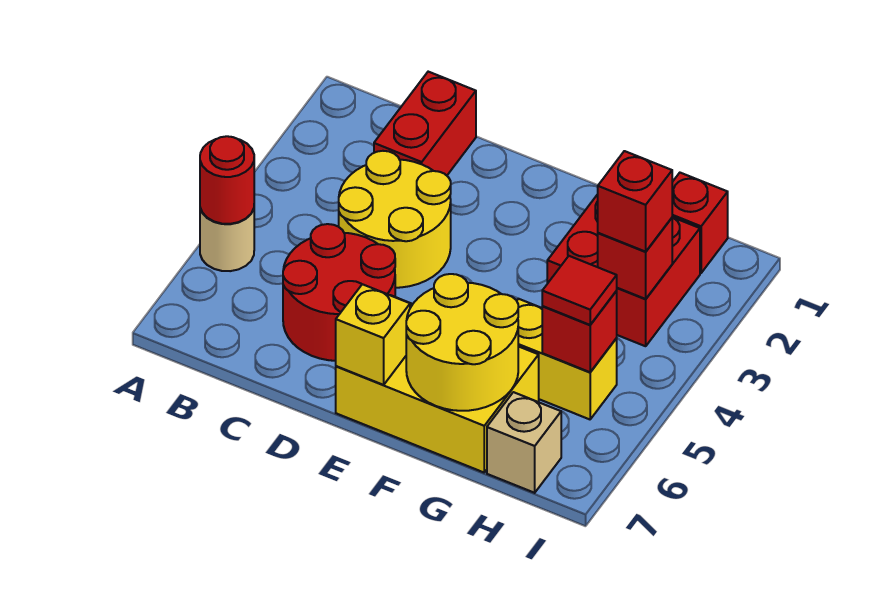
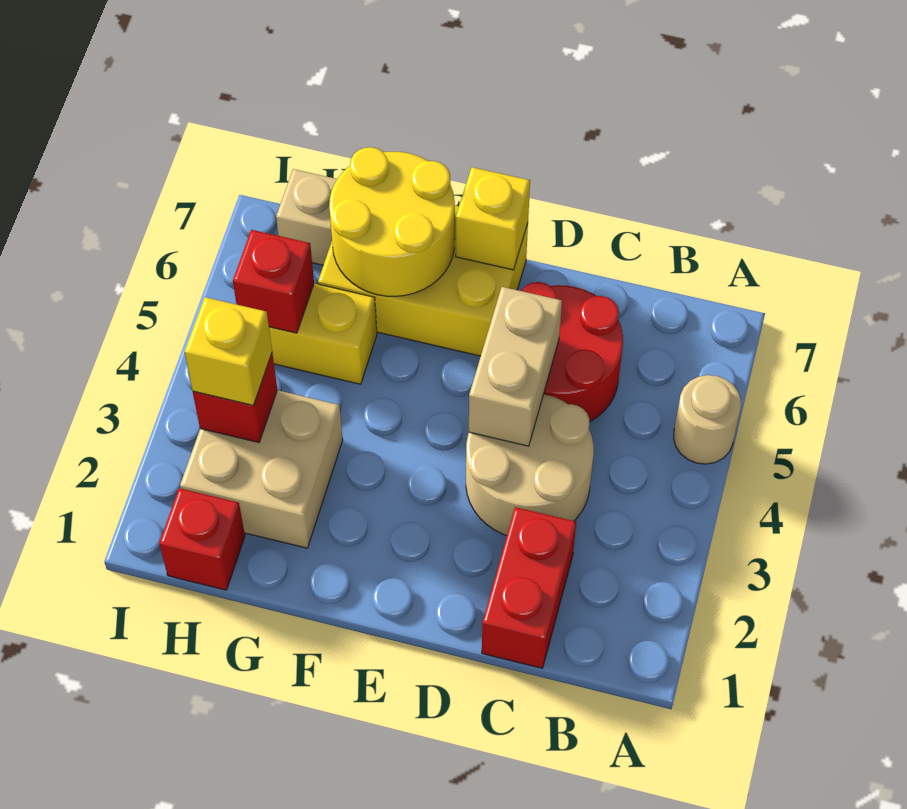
red 1x1 round brick [200,136,254,224] -> none
yellow 2x2 round brick [339,151,451,288] -> tan 2x2 round brick [466,394,594,535]
none -> tan 1x2 brick [469,287,562,446]
red 2x2 brick [547,194,700,346] -> tan 2x2 brick [180,390,343,548]
red 1x1 brick [598,151,672,252] -> yellow 1x1 brick [185,297,272,405]
red 1x1 tile [542,256,617,325] -> none

